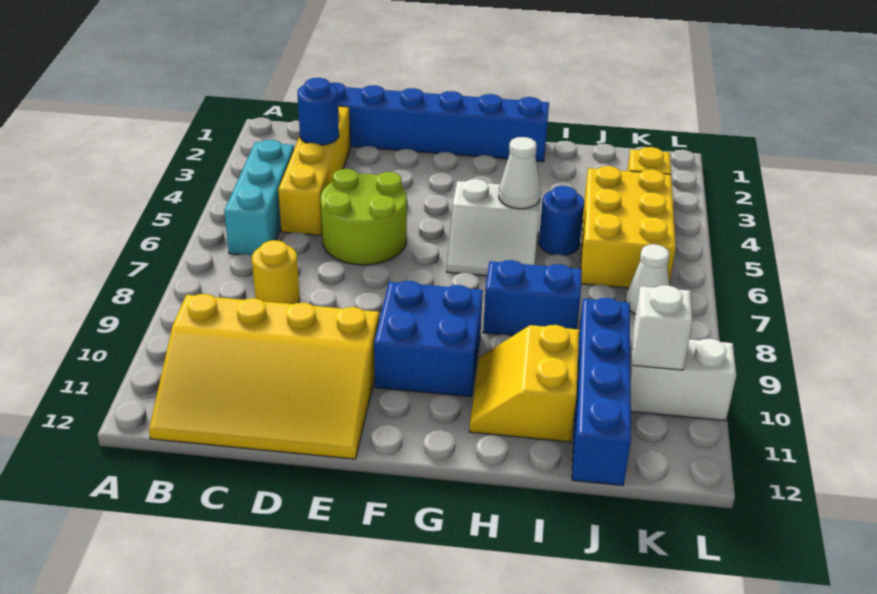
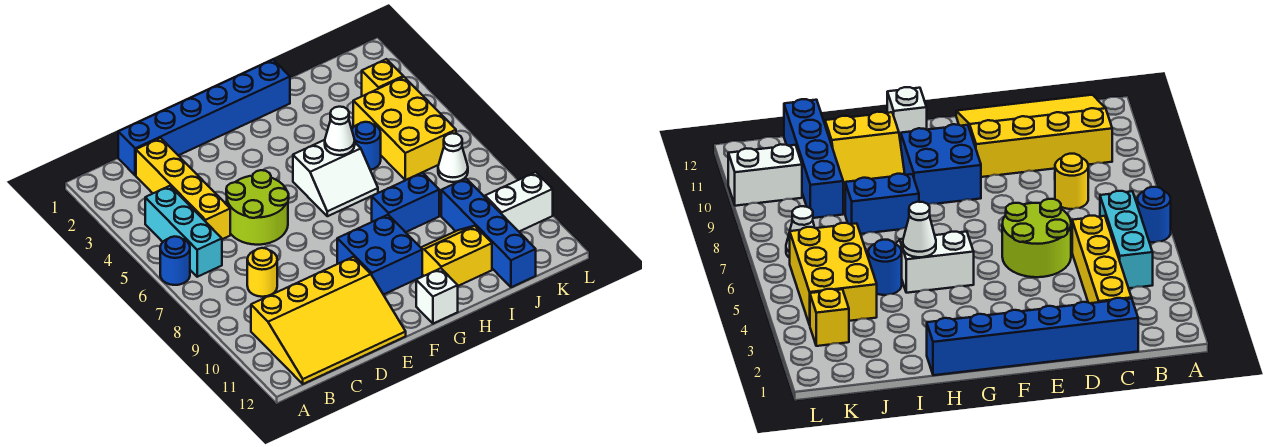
blue 1x1 round brick [297,78,339,145] -> blue 1x1 round brick moved to [160,236,190,285]
yellow 2x2 slope [469,325,579,442] -> yellow 2x2 slope turned to [421,226,492,286]
white 1x1 brick [633,285,693,370] -> white 1x1 brick moved to [416,268,458,324]

